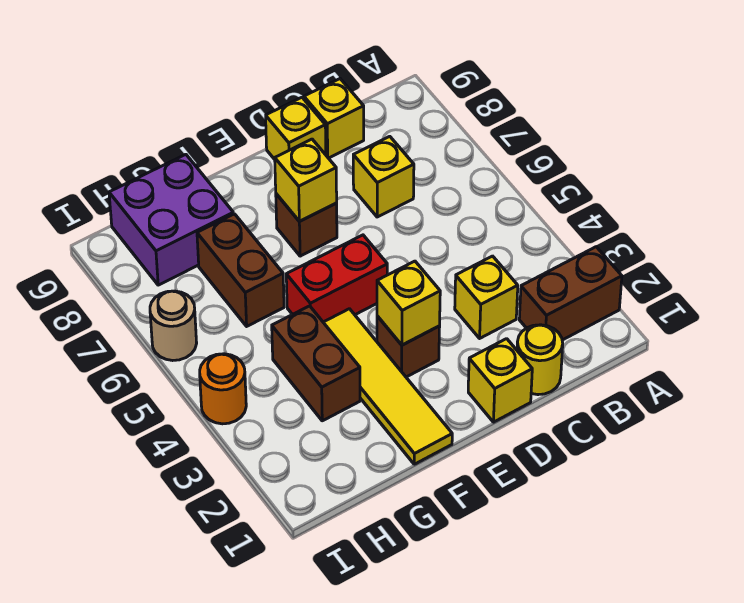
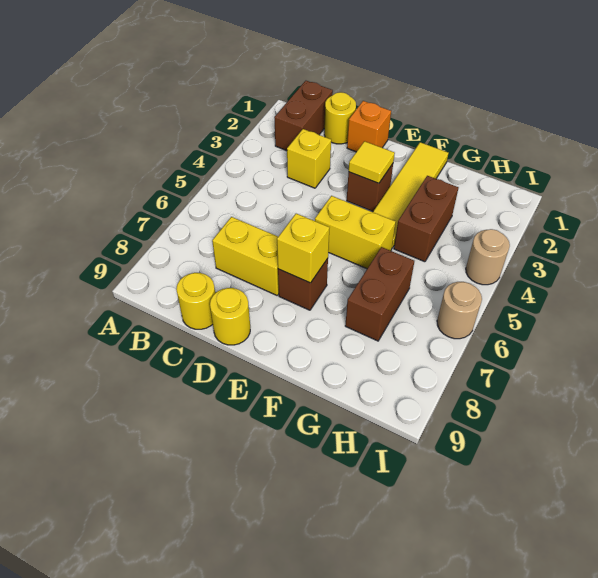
brown 1x2 brick [519,247,622,340] -> brown 1x2 brick turned to [274,81,333,151]
yellow 1x1 brick [353,136,414,217] -> yellow 1x2 brick [212,217,279,295]
yellow 1x1 brick [304,79,364,158] -> yellow 1x1 round brick [176,273,215,329]
yellow 1x1 brick [468,339,532,422] -> orange 1x1 brick [347,101,391,152]
yellow 1x1 brick [266,97,326,159] -> yellow 1x1 round brick [210,288,250,345]
yellow 1x1 brick [377,261,440,345] -> yellow 1x1 tile [349,141,395,183]
red 1x2 brick [286,235,387,322] -> yellow 1x2 brick [315,196,396,269]
purple 2x2 brick [109,154,233,285] -> none
orange 1x1 round brick [200,354,246,424] -> tan 1x1 round brick [466,229,510,285]

